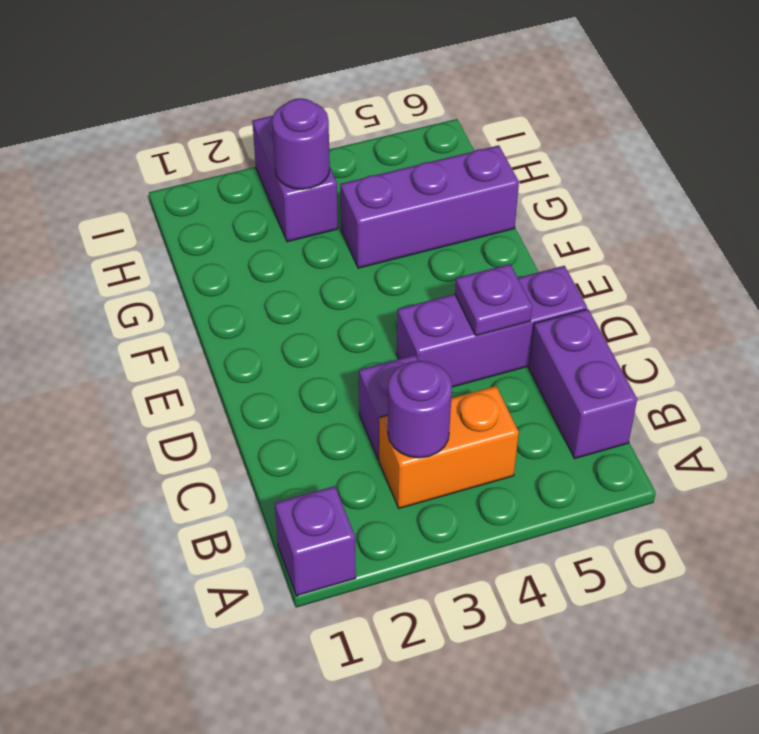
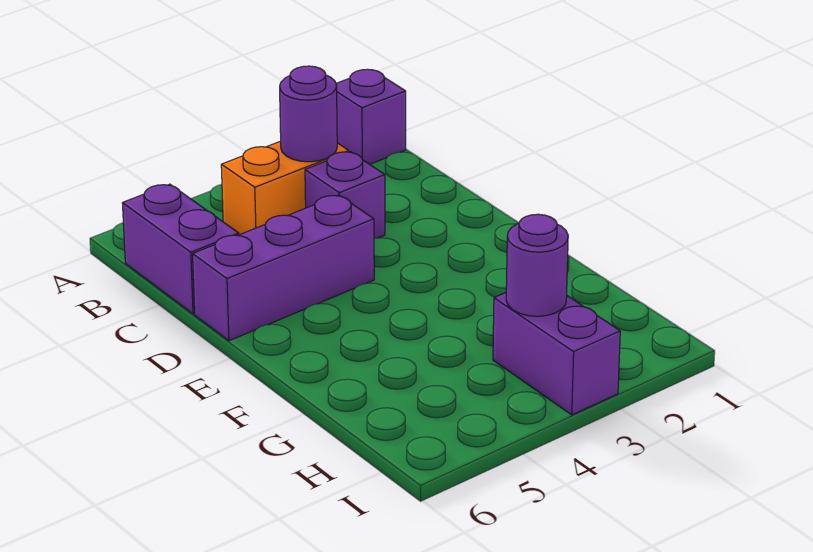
purple 1x1 plate [455,264,532,336] -> none
purple 1x3 brick [340,145,519,268] -> none

